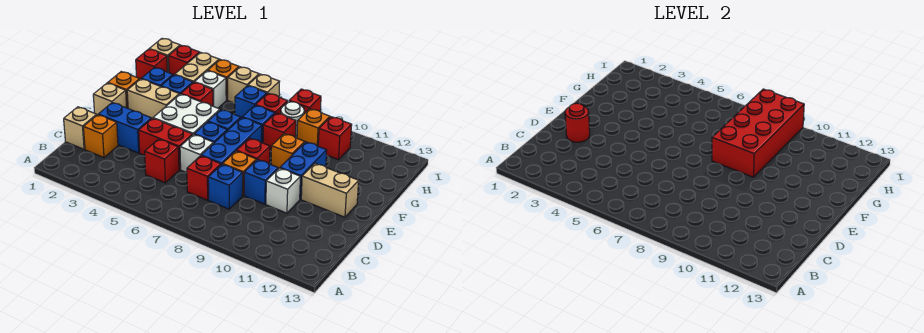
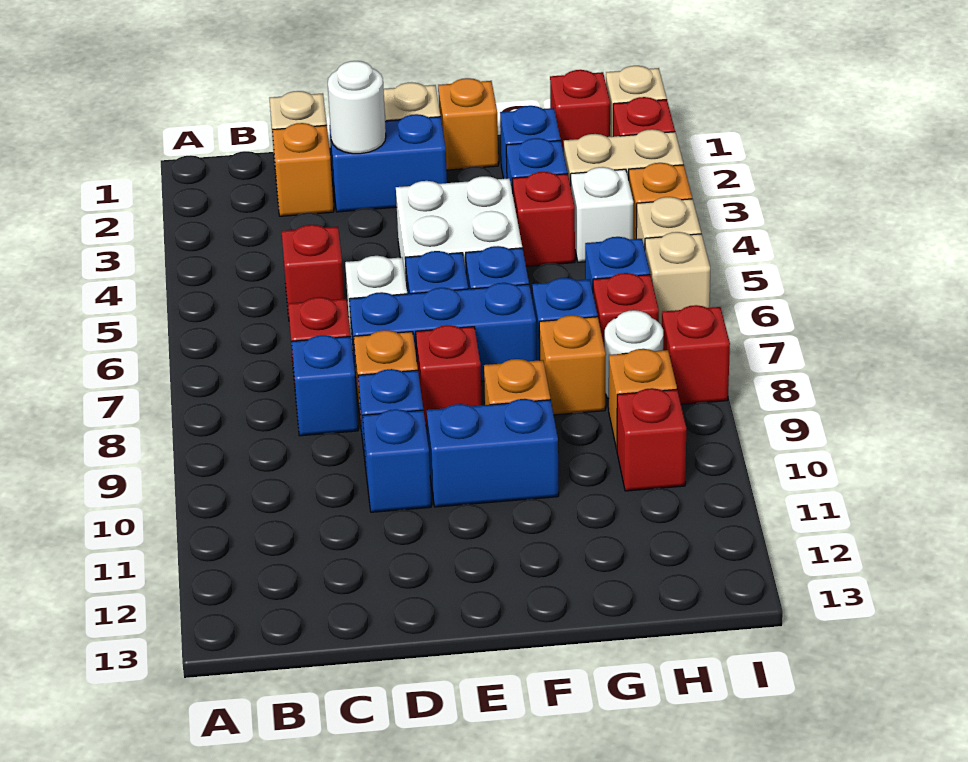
blue 1x2 brick [98,103,151,153] -> blue 1x2 brick turned to [329,114,447,212]
red 1x1 round brick [565,103,590,142] -> white 1x1 round brick [328,61,386,154]
red 1x2 brick [139,118,193,170] -> none
white 1x1 brick [266,168,300,213] -> blue 1x1 brick [363,409,431,512]
tan 1x2 brick [301,164,359,217] -> none
tan 1x2 brick [127,79,179,119] -> none
red 2x4 brick [712,89,804,177] -> none
red 1x1 brick [263,113,296,151] -> orange 1x1 brick [539,315,606,415]

